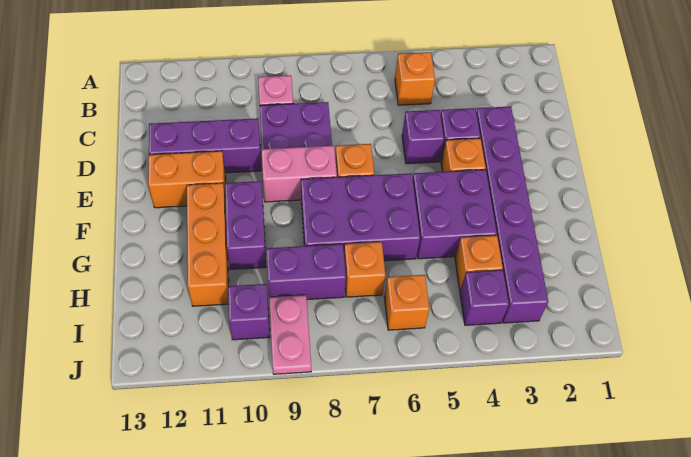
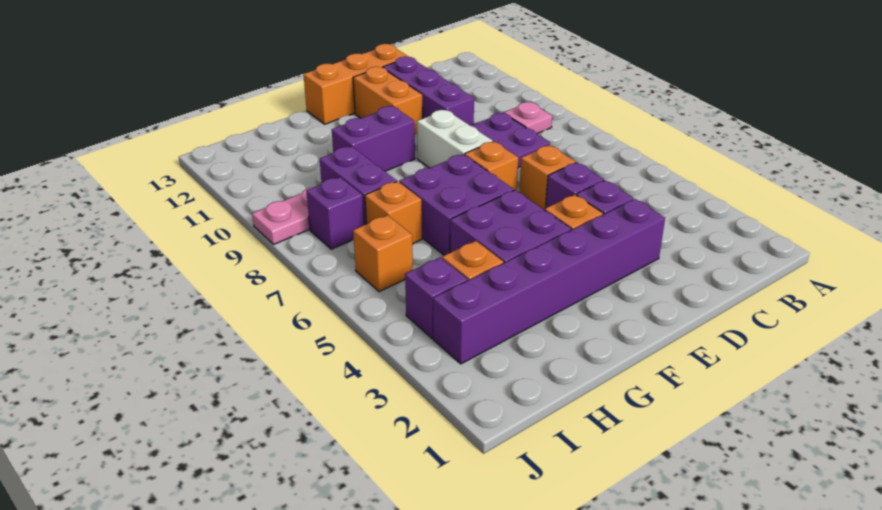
orange 1x1 brick [395,52,435,105] -> orange 1x1 brick moved to [519,145,576,210]
pink 1x2 brick [262,146,337,202] -> white 1x2 brick [417,110,493,168]
purple 2x3 brick [301,173,420,261] -> purple 2x2 brick [399,154,514,255]
orange 1x3 brick [187,183,229,306] -> orange 1x3 brick moved to [304,44,408,124]
purple 1x1 brick [228,284,270,340] -> purple 1x1 brick moved to [307,177,364,249]

